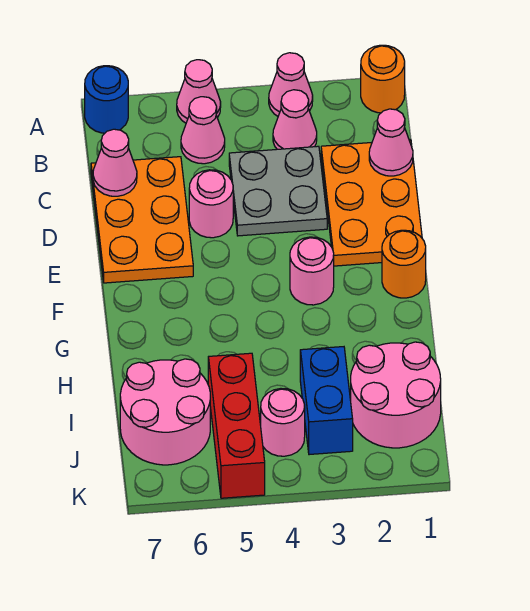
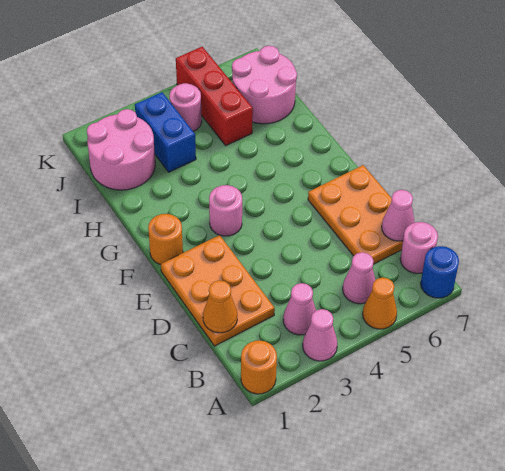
pink 1x1 cone [177,60,221,123] -> orange 1x1 cone [363,277,397,329]
pink 1x1 cone [369,109,413,176] -> orange 1x1 cone [203,280,237,333]
grey 2x2 plate [229,146,327,236] -> none
pink 1x1 round brick [189,170,233,238] -> pink 1x1 round brick moved to [400,222,438,273]

